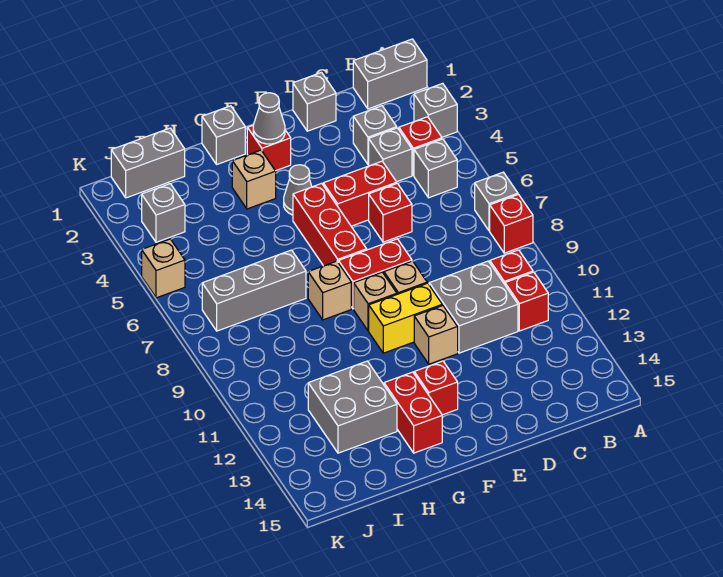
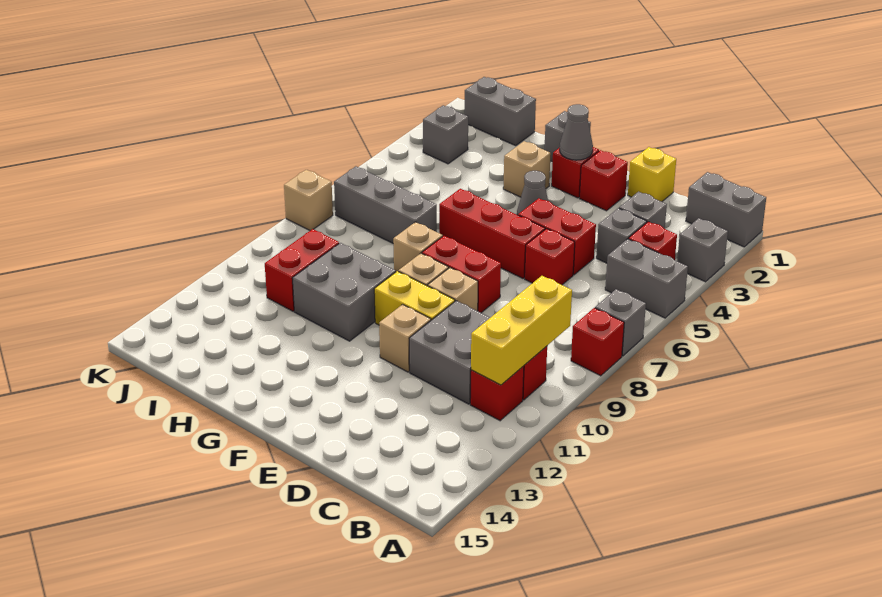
grey 1x1 brick [414,139,457,198] -> grey 1x2 brick [605,239,688,318]
none -> yellow 1x3 brick [471,276,572,385]
grey 1x1 brick [293,72,336,131] -> yellow 1x1 brick [628,147,676,202]
red 1x3 brick [293,183,367,266] -> red 1x3 brick turned to [439,189,545,278]
red 1x1 brick [414,361,458,415] -> red 1x1 brick moved to [580,150,628,211]
red 1x2 brick [384,372,442,453] -> red 1x2 brick moved to [265,229,339,311]
grey 2x2 brick [308,361,397,453] -> grey 2x2 brick moved to [292,243,396,341]
tan 1x1 brick [142,239,185,298] -> tan 1x1 brick moved to [284,170,333,230]

